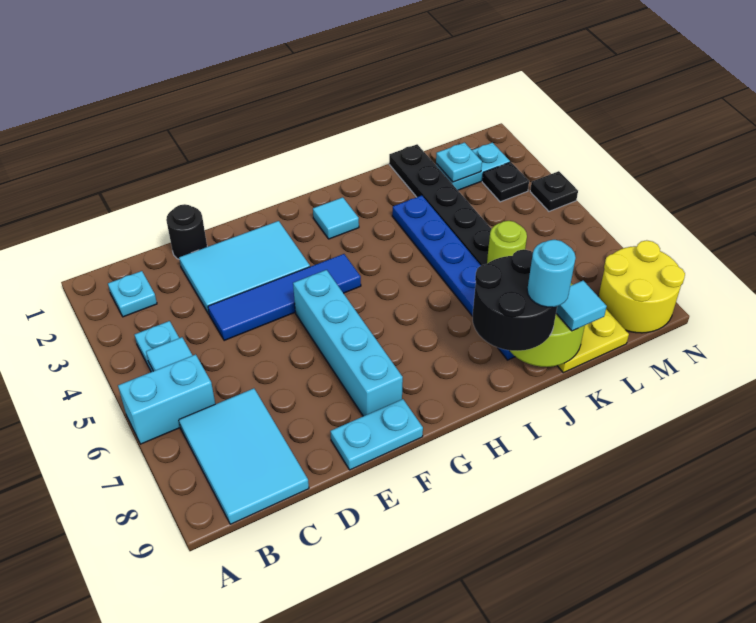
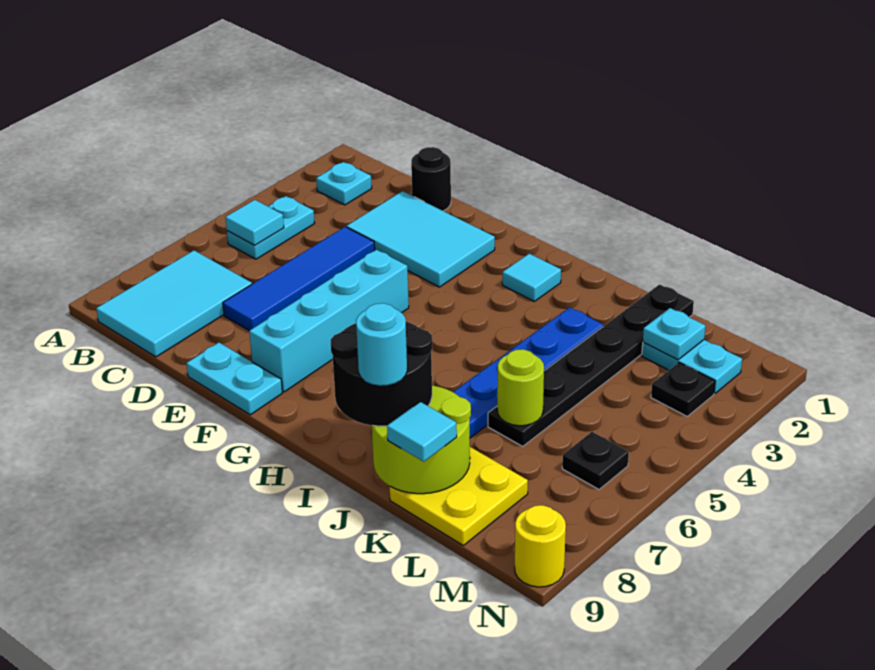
cyan 1x2 brick [118,354,215,444] -> none
blue 1x4 tile [208,254,361,341] -> blue 1x4 tile turned to [223,227,375,331]
yellow 2x2 round brick [598,240,685,333] -> yellow 1x1 round brick [515,505,566,587]
black 1x1 plate [530,171,578,211] -> black 1x1 plate moved to [562,432,629,489]

